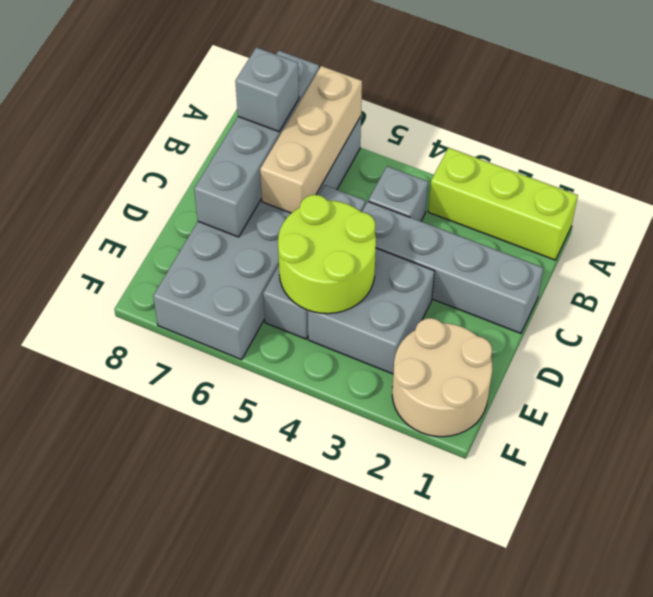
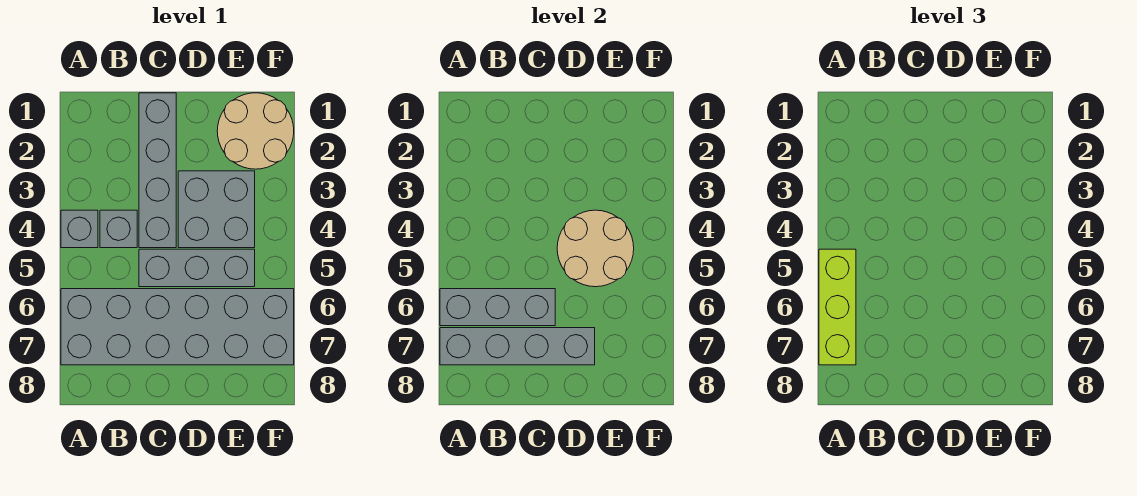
lime 1x3 brick [428,148,578,260] -> lime 1x3 brick moved to [819,249,856,365]
tan 1x3 brick [260,66,362,213] -> grey 1x3 brick [440,289,555,326]
grey 1x1 brick [235,47,299,132] -> grey 1x1 brick moved to [61,210,98,248]
lime 2x2 round brick [278,195,376,314] -> tan 2x2 round brick [557,210,634,287]

